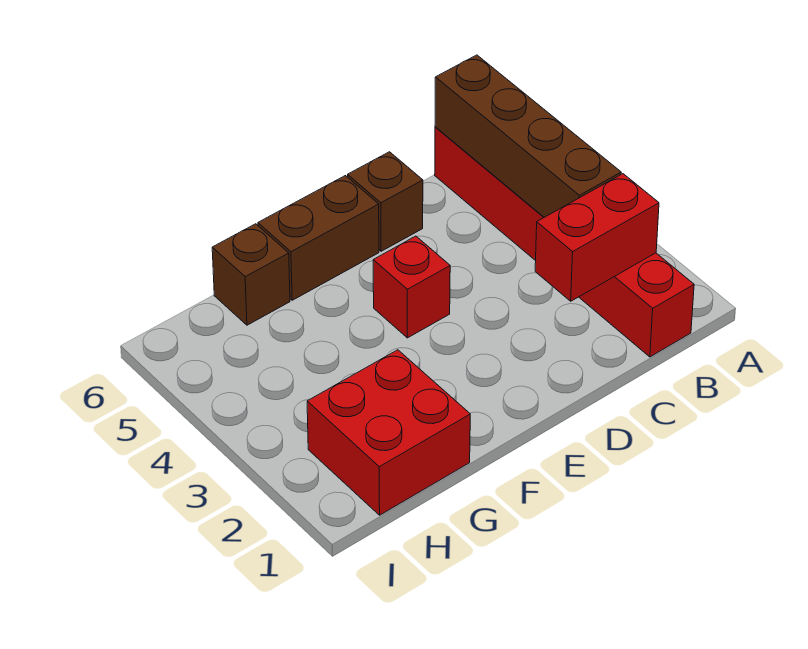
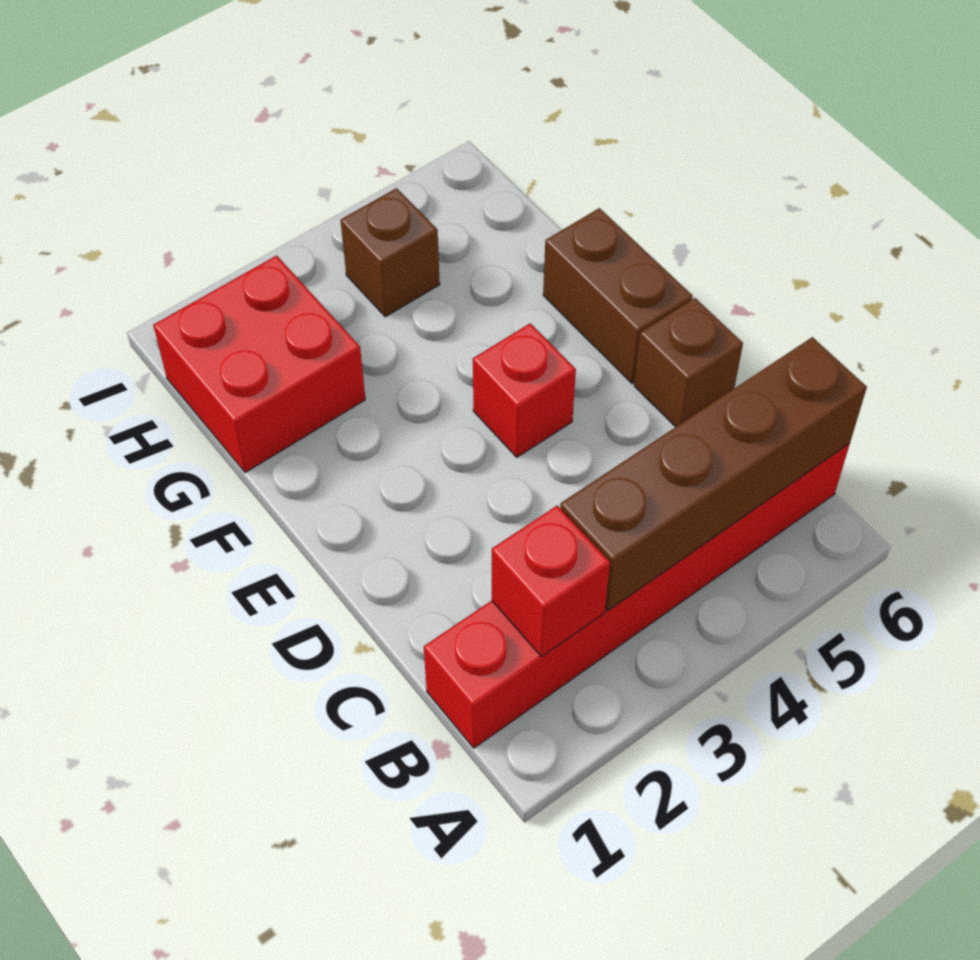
red 1x2 brick [535,174,659,301] -> red 1x1 brick [492,506,610,657]
brown 1x1 brick [212,224,290,325] -> brown 1x1 brick moved to [341,188,440,317]

